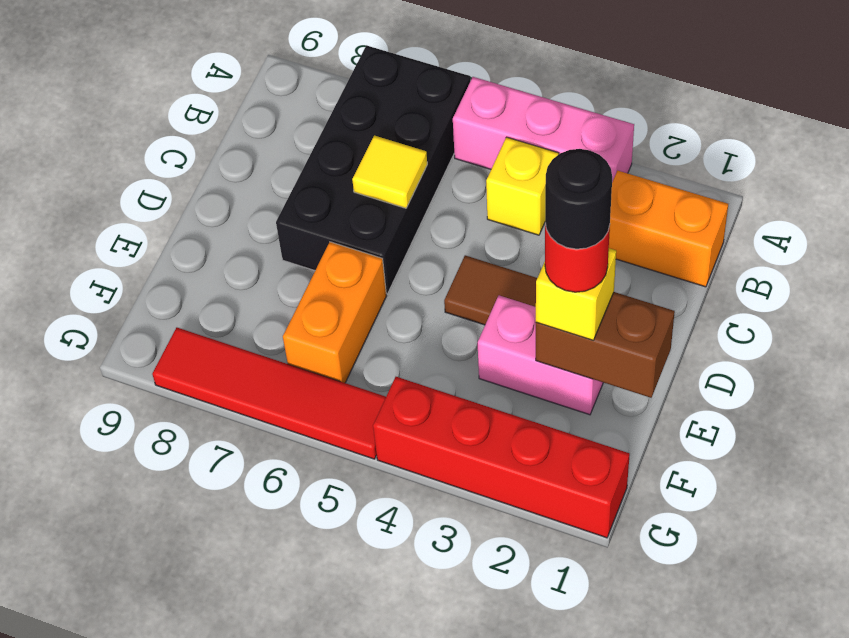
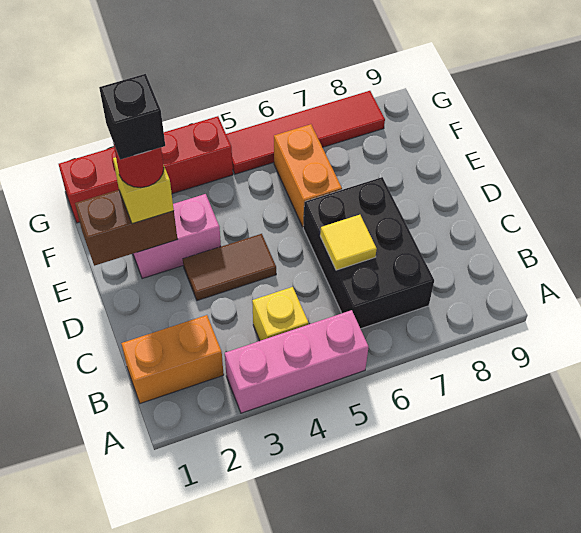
black 2x4 brick [276,46,470,294] -> black 2x3 brick [303,177,434,329]
black 1x1 round brick [545,149,612,249] -> black 1x1 brick [99,74,165,160]

